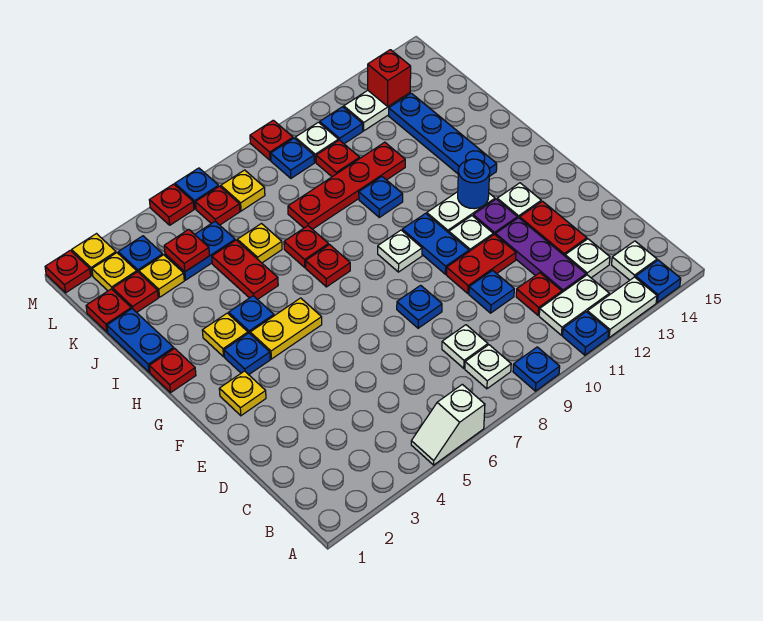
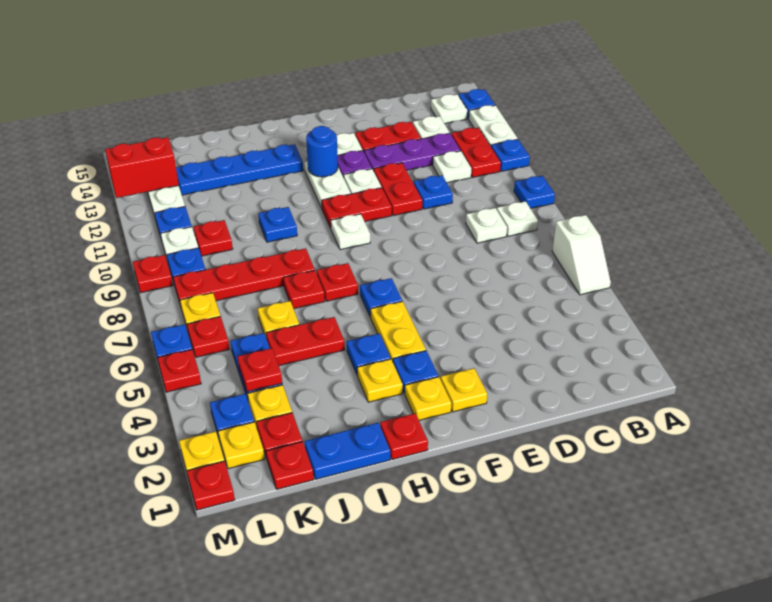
white 1x2 plate [539,275,609,335] -> red 1x2 plate [452,128,501,177]
red 1x1 plate [516,273,562,315] -> white 1x1 plate [433,151,471,183]
blue 1x1 plate [397,285,442,328] -> blue 1x1 plate moved to [360,278,402,317]
blue 1x2 plate [402,213,469,274] -> red 1x2 plate [322,188,392,228]
none -> yellow 1x1 plate [405,377,451,420]
red 1x4 plate [288,142,405,229] -> red 1x4 plate turned to [173,248,315,306]
red 1x1 brick [368,50,411,106] -> red 1x2 brick [105,137,179,198]

